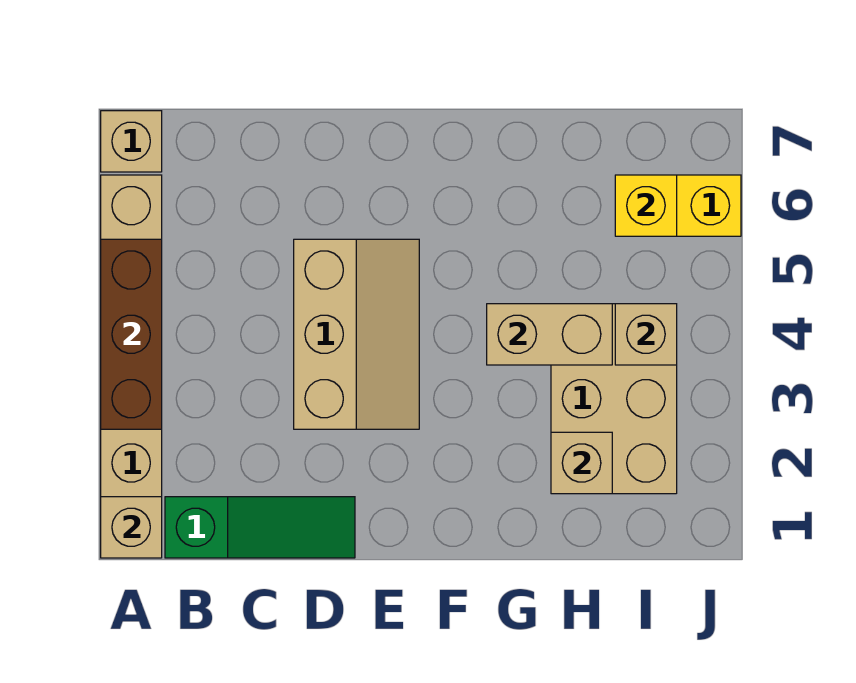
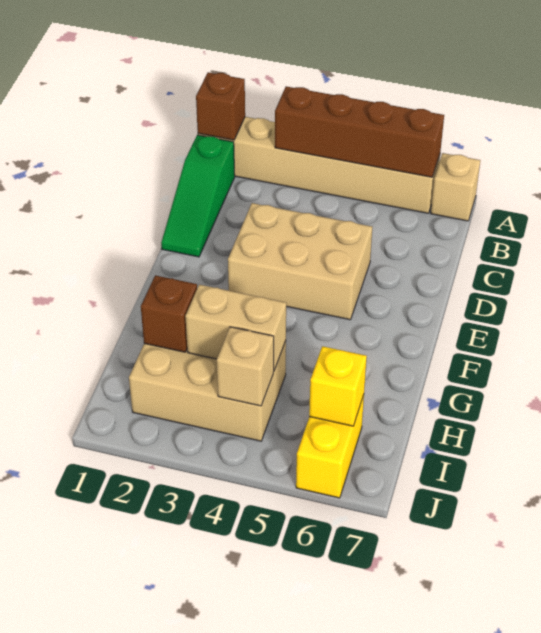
tan 1x1 brick [101,497,162,558] -> brown 1x1 brick [196,72,245,140]
brown 1x3 brick [101,239,162,429] -> brown 1x4 brick [275,86,444,177]
tan 2x3 slope [294,239,419,429] -> tan 2x3 brick [228,203,372,320]
tan 1x2 brick [487,304,612,365] -> tan 1x2 brick turned to [185,285,286,371]
tan 1x1 brick [551,432,612,494] -> brown 1x1 brick [141,275,197,352]

